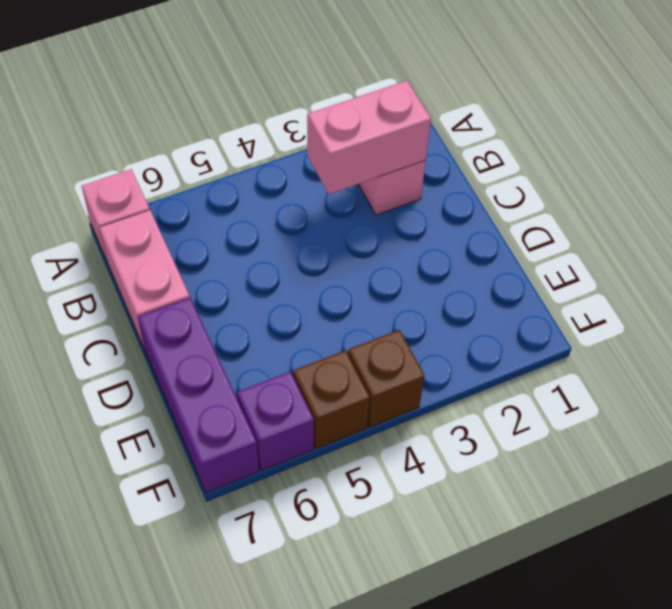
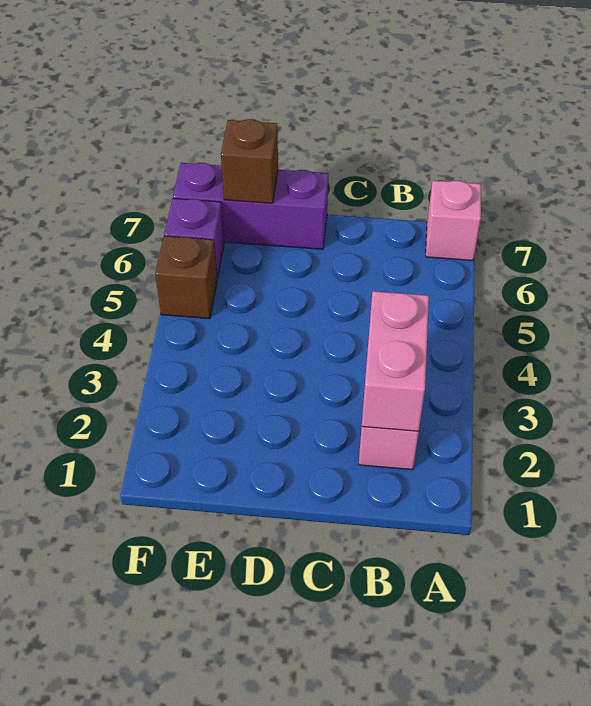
pink 1x2 brick [100,210,190,349] -> none
brown 1x1 brick [348,330,424,428] -> brown 1x1 brick moved to [221,119,278,203]

